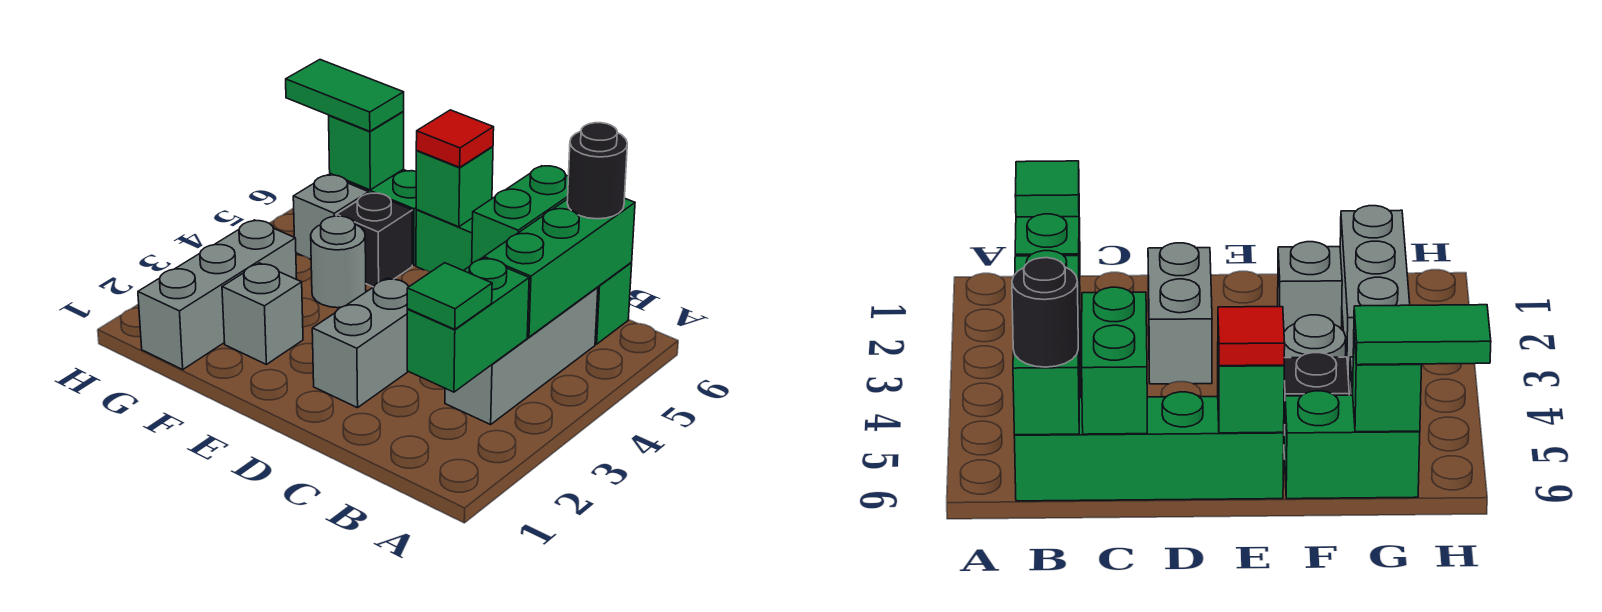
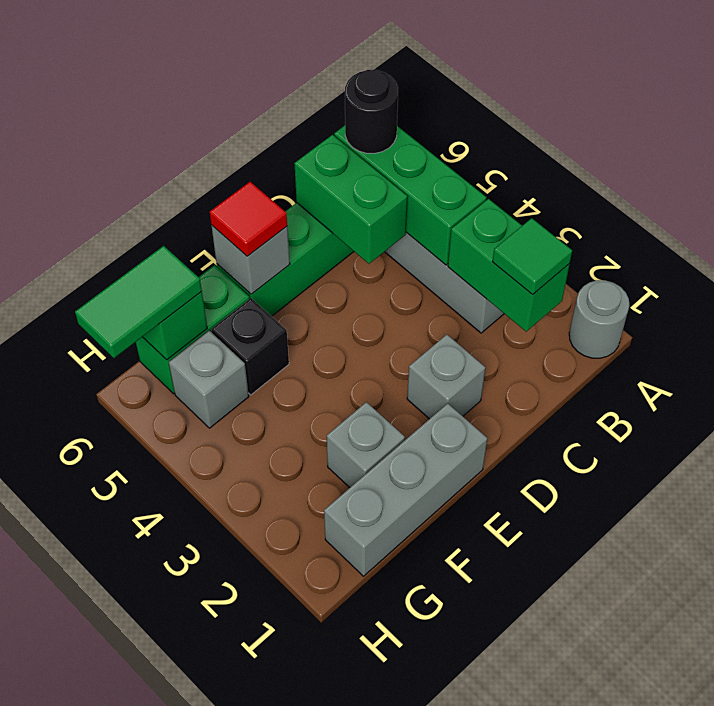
grey 1x2 brick [312,278,408,408] -> grey 1x1 brick [407,335,486,419]
green 1x1 brick [416,146,493,227] -> grey 1x1 brick [211,225,290,294]
grey 1x1 round brick [311,216,366,308] -> grey 1x1 round brick moved to [569,280,629,358]
grey 1x3 brick [138,220,297,369] -> grey 1x3 brick turned to [324,403,487,576]

